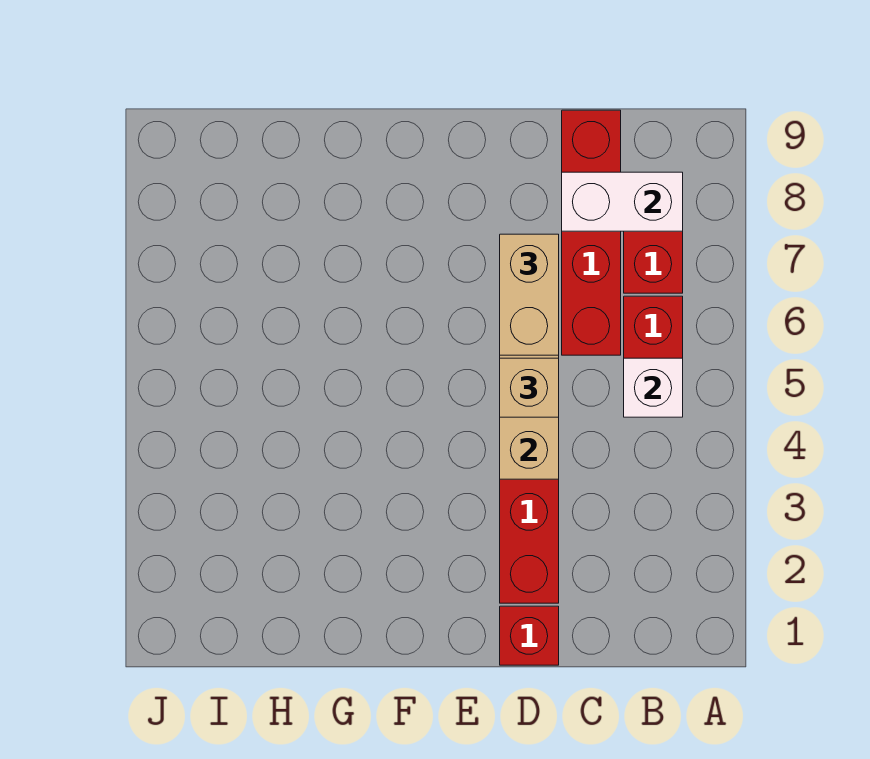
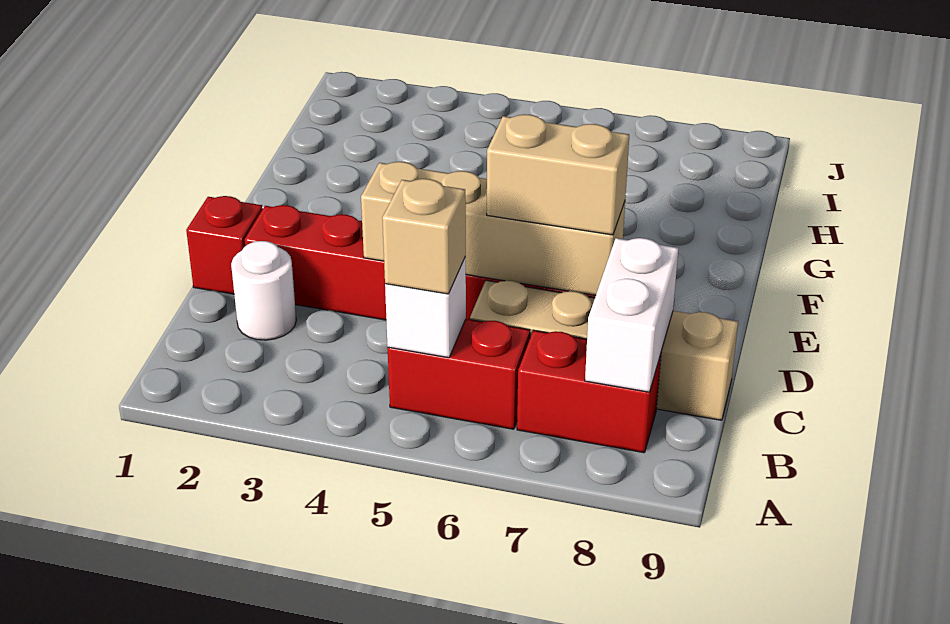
none -> white 1x1 round brick [231,241,296,340]
red 1x4 brick [562,110,621,355] -> tan 1x4 brick [470,280,738,420]
tan 1x1 brick [500,358,559,417] -> tan 1x1 brick moved to [382,179,466,294]

